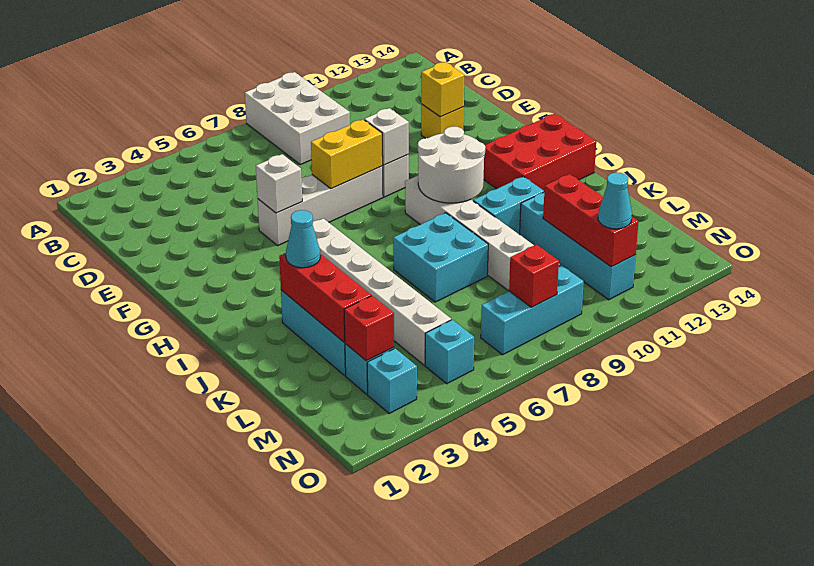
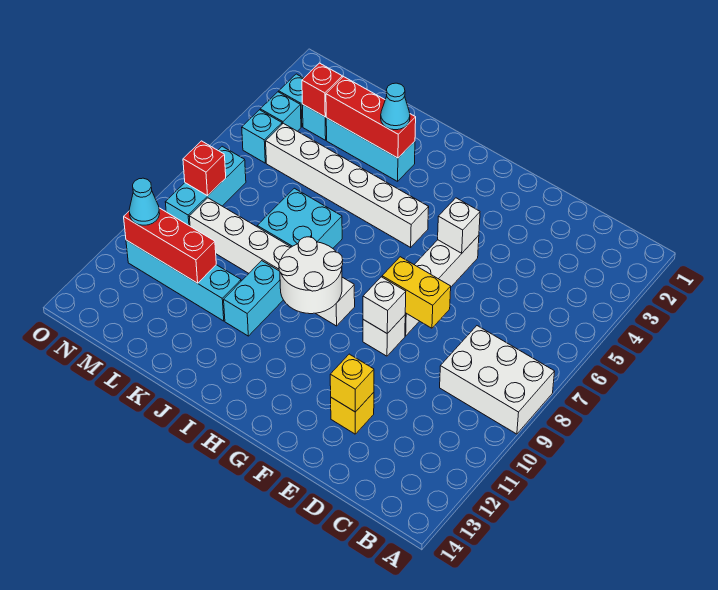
yellow 1x2 brick [311,119,383,189] -> yellow 1x2 brick turned to [382,257,451,328]
red 2x3 brick [484,114,596,190] -> none
none -> cyan 1x1 brick [260,92,301,131]

